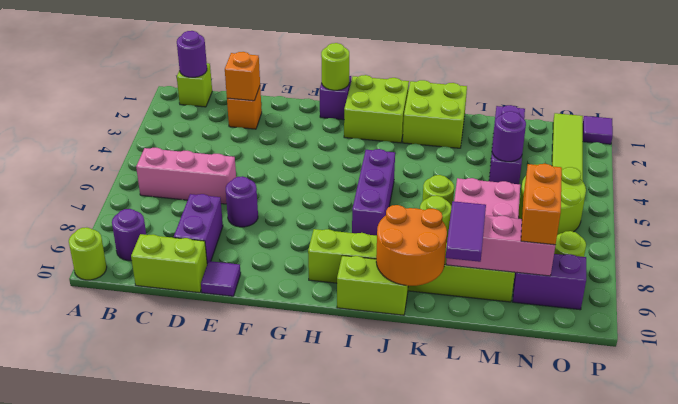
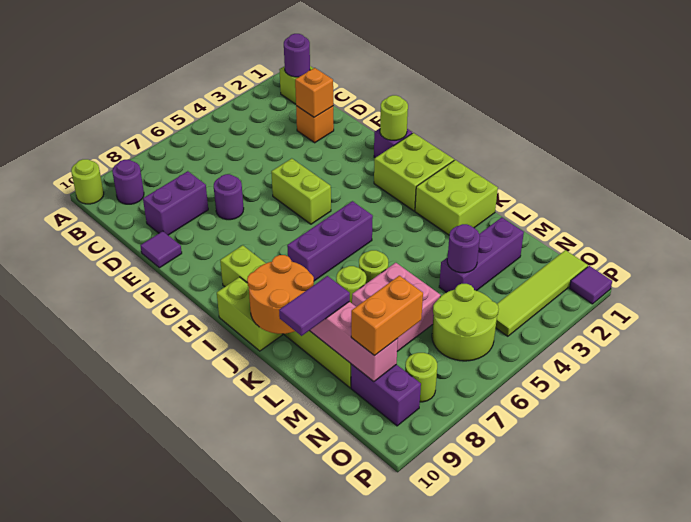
pink 1x3 brick [136,148,236,204] -> none
lime 1x2 brick [131,234,207,293] -> lime 1x2 brick moved to [271,158,331,224]

